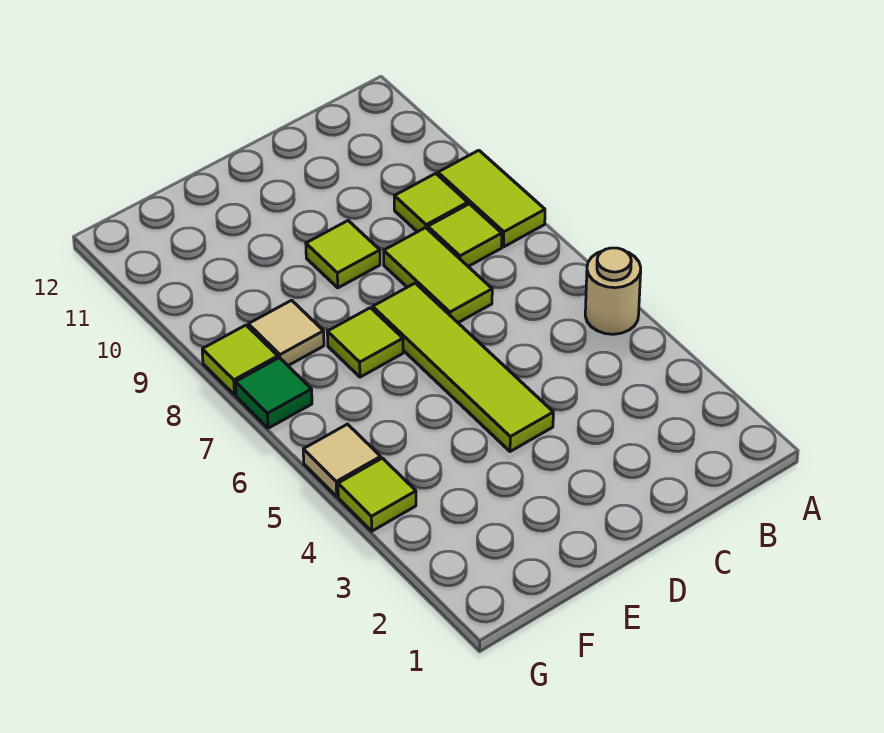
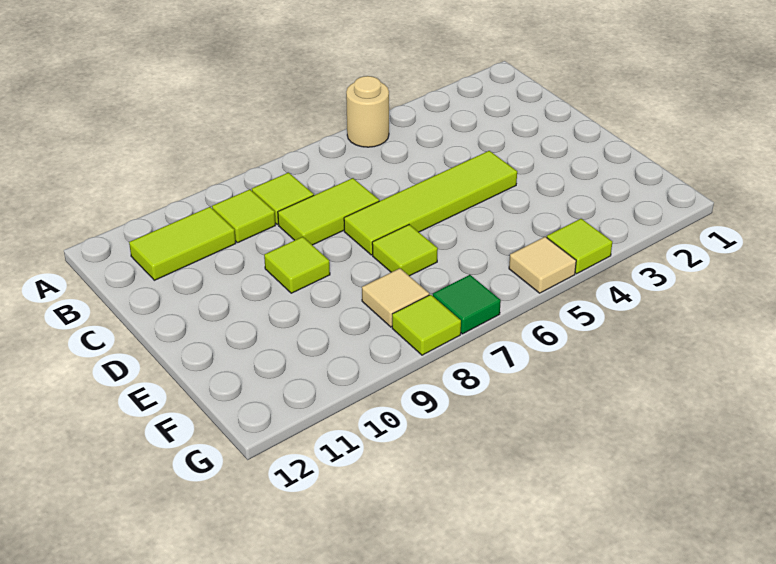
lime 1x2 tile [438,150,545,247] -> lime 1x2 tile moved to [129,207,236,280]

